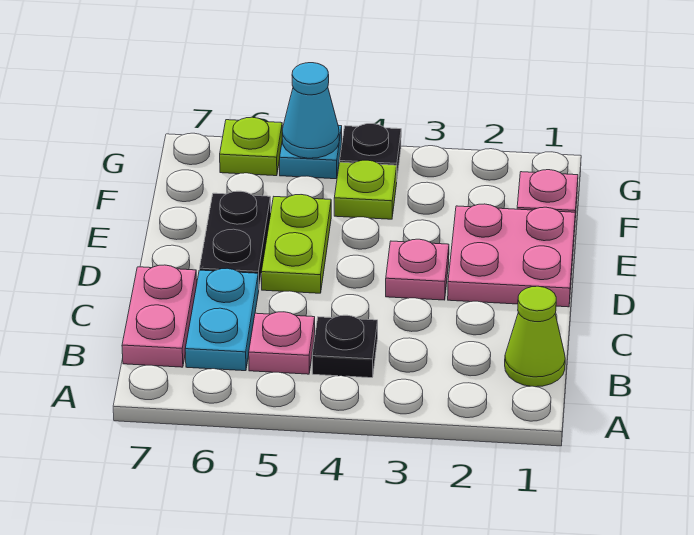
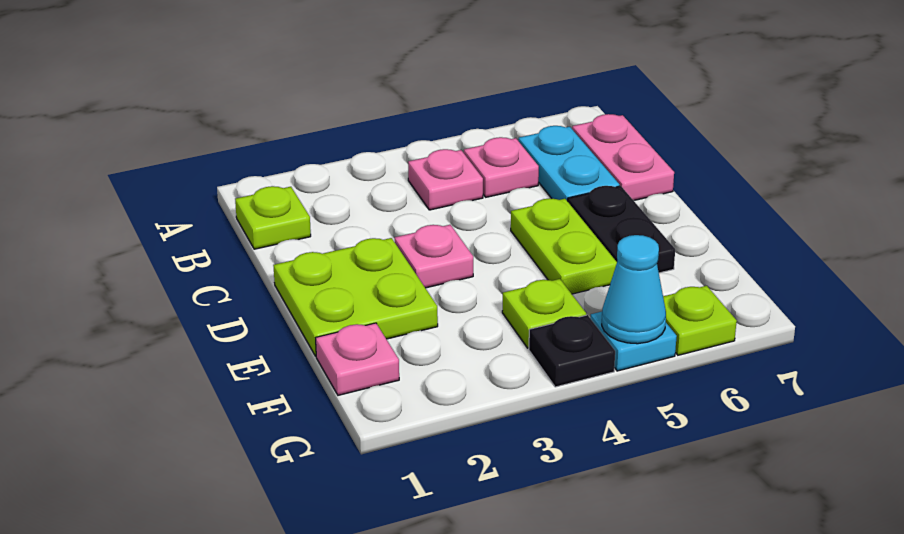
lime 1x1 cone [505,286,565,387] -> lime 1x1 plate [235,186,311,249]
black 1x1 plate [312,315,378,378] -> pink 1x1 plate [408,149,483,210]
pink 2x2 plate [448,204,575,307] -> lime 2x2 plate [273,238,438,356]

